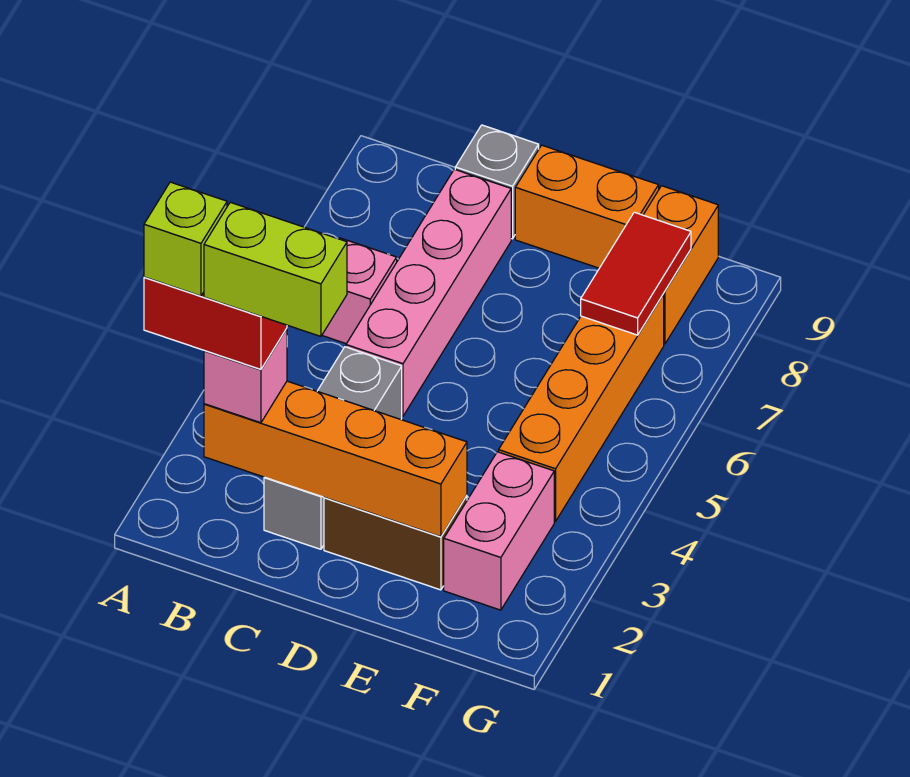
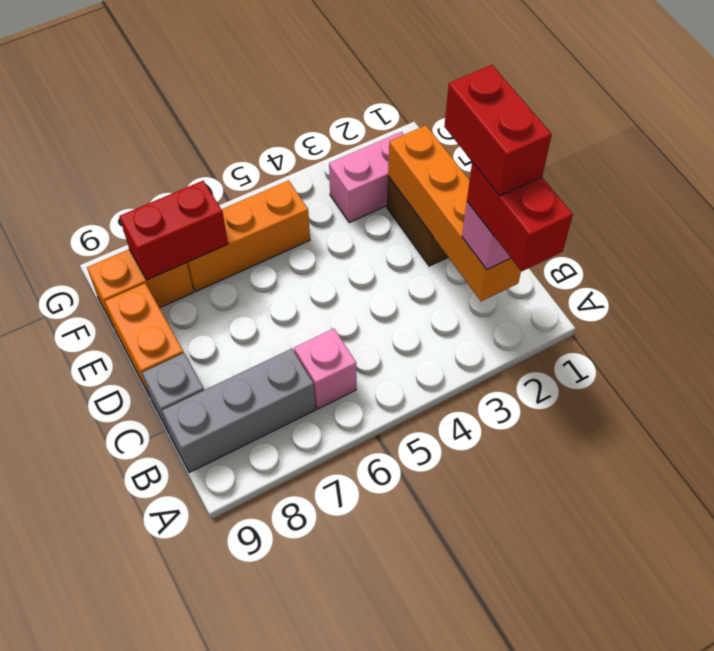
lime 1x1 brick [144,182,227,296] -> none
lime 1x2 brick [204,202,347,336] -> red 1x2 brick [444,65,552,196]
grey 1x3 brick [264,347,402,549] -> grey 1x3 brick moved to [162,349,315,472]
pink 1x4 brick [346,169,511,416] -> none
orange 1x4 brick [499,294,664,521] -> orange 1x3 brick [187,180,310,291]
red 1x2 tile [581,212,691,335] -> red 1x2 brick [119,181,228,280]

